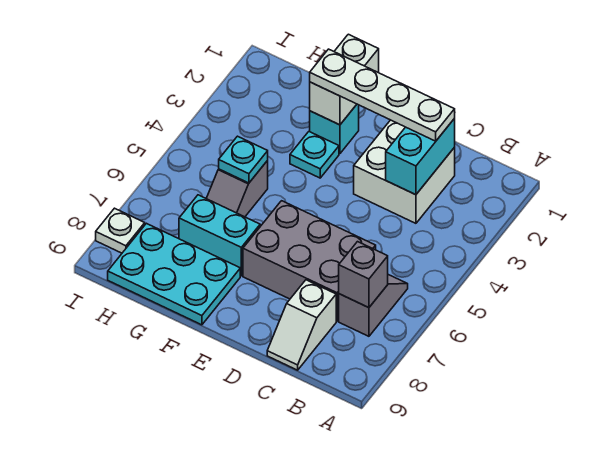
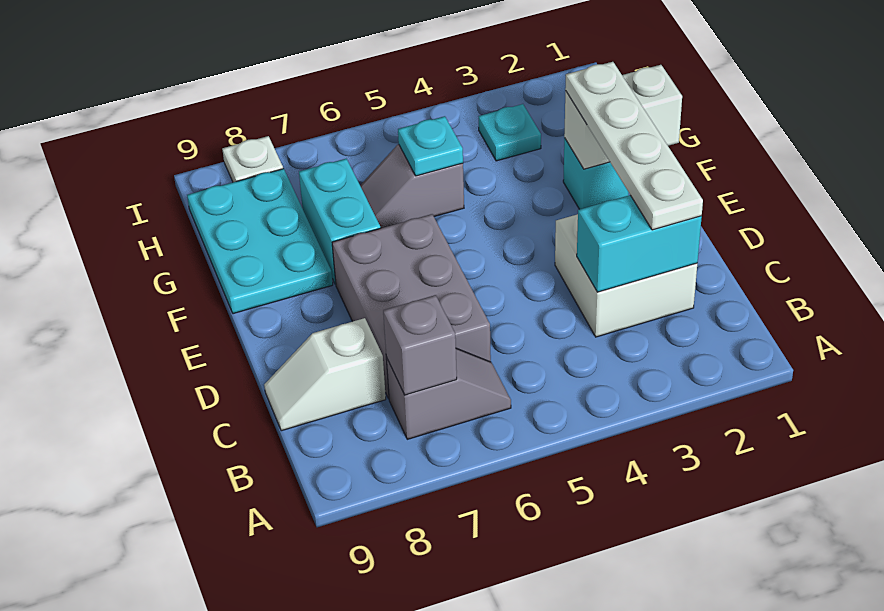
cyan 1x1 plate [290,131,339,178] -> cyan 1x1 plate moved to [479,104,541,161]

